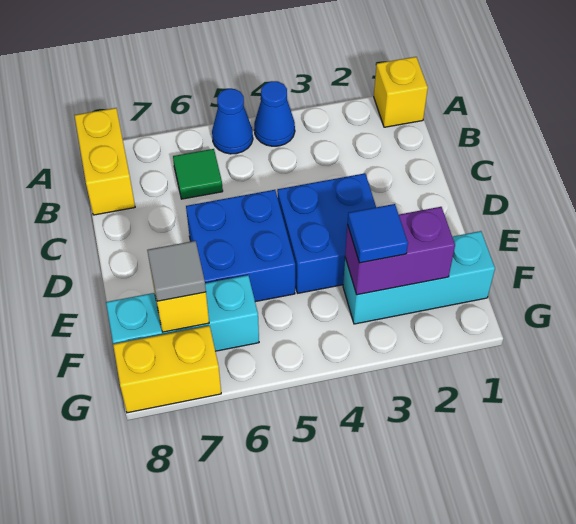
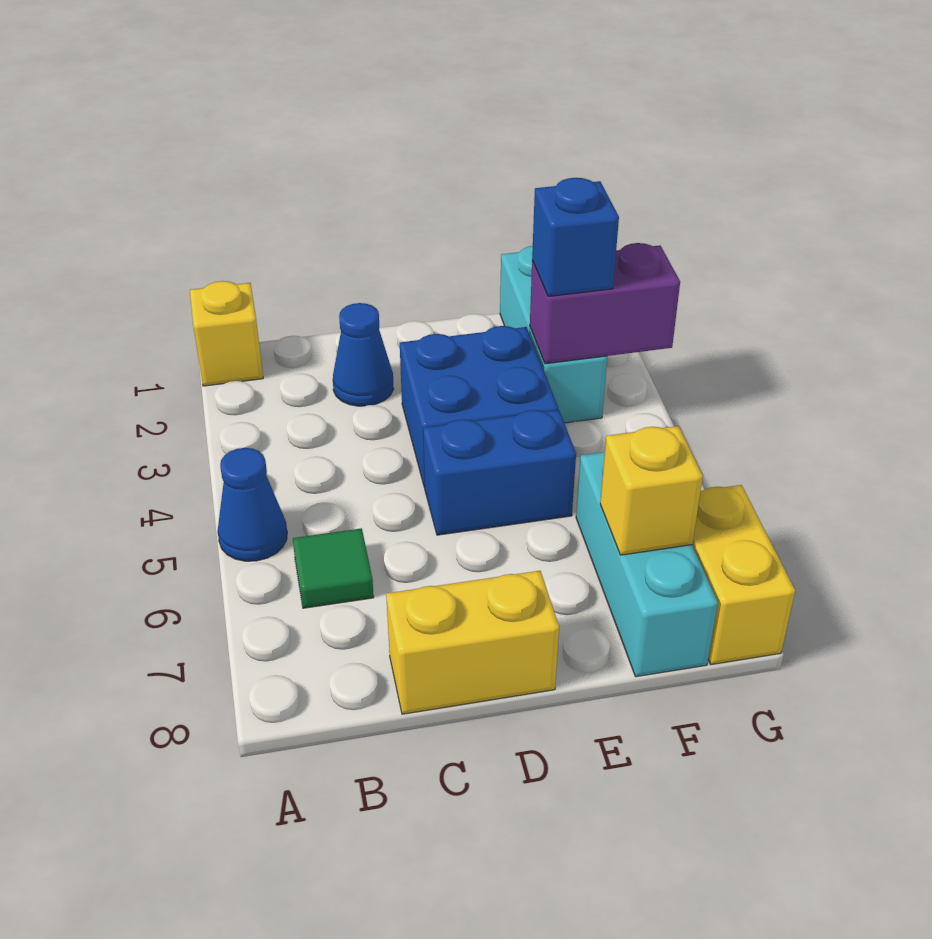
blue 1x1 cone [254,81,295,146] -> blue 1x1 cone moved to [333,303,393,406]
yellow 1x2 brick [74,108,135,215] -> yellow 1x2 brick moved to [386,571,559,714]
blue 2x2 brick [186,190,295,302] -> blue 1x2 brick [423,410,576,535]
purple 1x2 brick [345,207,455,295] -> purple 1x2 brick turned to [530,243,680,364]
blue 1x1 tile [348,204,408,263] -> blue 1x1 brick [532,178,619,296]
grey 1x1 tile [147,241,206,301] -> none

